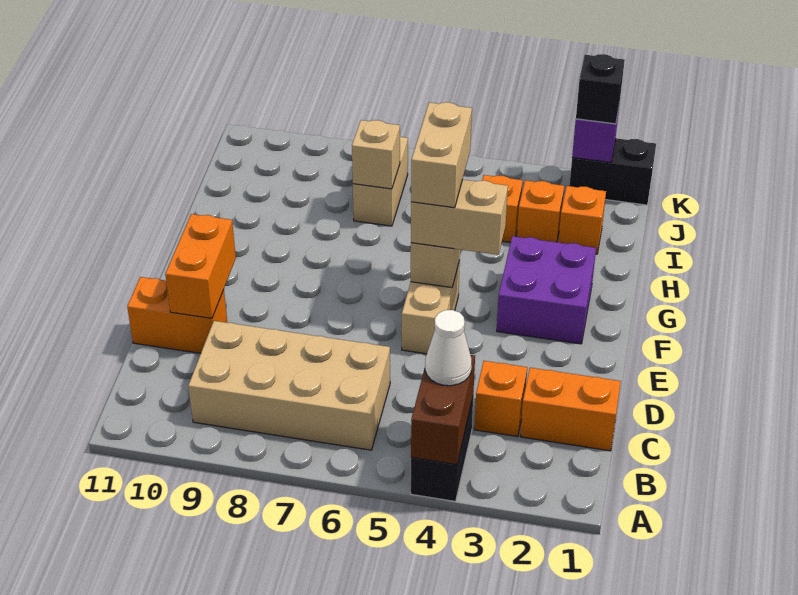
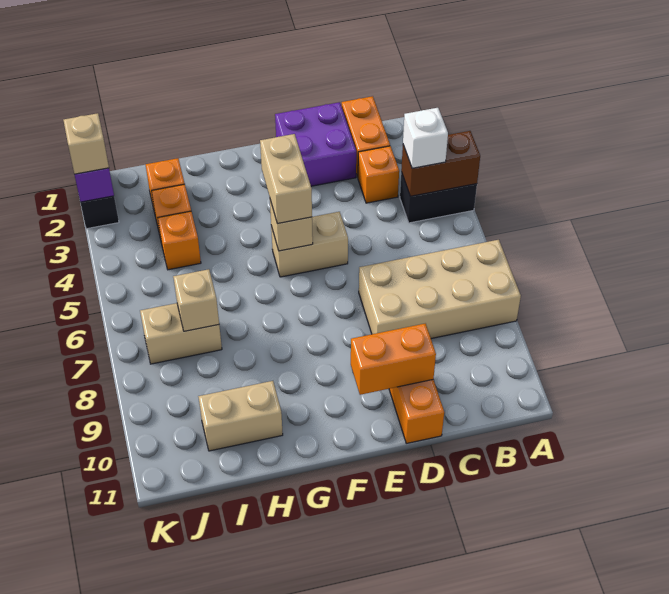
white 1x1 cone [425,310,472,386] -> white 1x1 brick [403,108,448,168]
tan 2x4 brick [188,321,390,450] -> tan 2x4 brick turned to [359,240,521,339]
purple 2x2 brick [497,236,596,344] -> purple 2x2 brick moved to [275,102,356,186]
tan 1x2 brick [411,102,472,208] -> tan 1x2 brick moved to [198,381,283,451]
black 1x1 brick [576,54,625,124] -> tan 1x1 brick [63,113,109,174]

